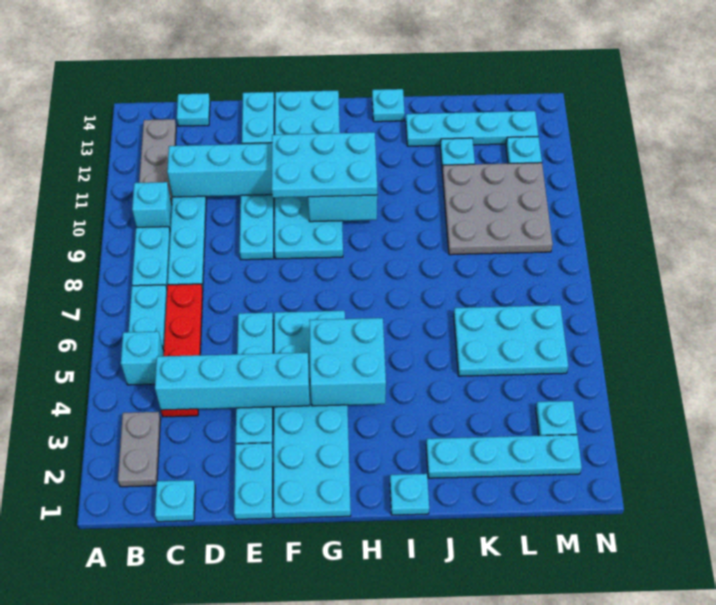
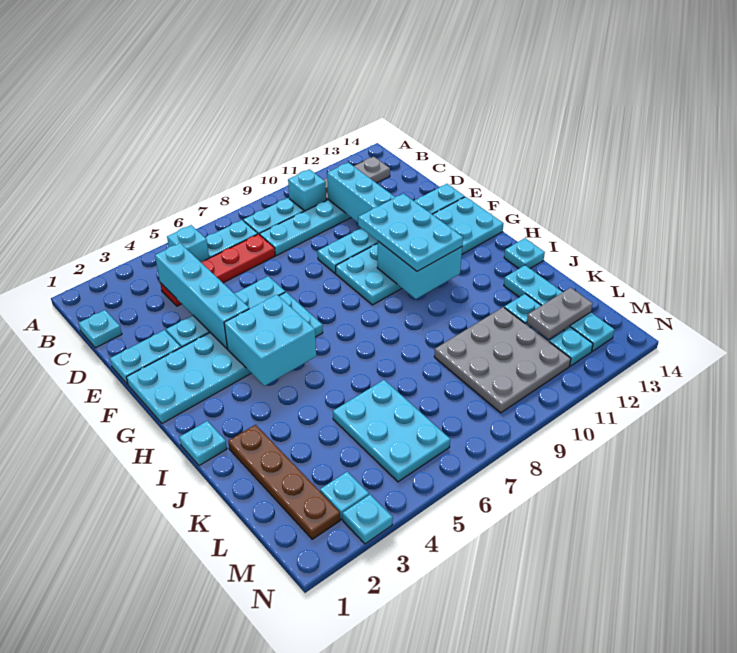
grey 1x2 plate [118,412,161,487] -> grey 1x2 plate moved to [527,288,593,339]
cyan 1x1 plate [177,93,210,126] -> cyan 1x1 plate moved to [343,495,393,544]
cyan 1x4 plate [426,435,582,478] -> brown 1x4 plate [228,425,340,539]

